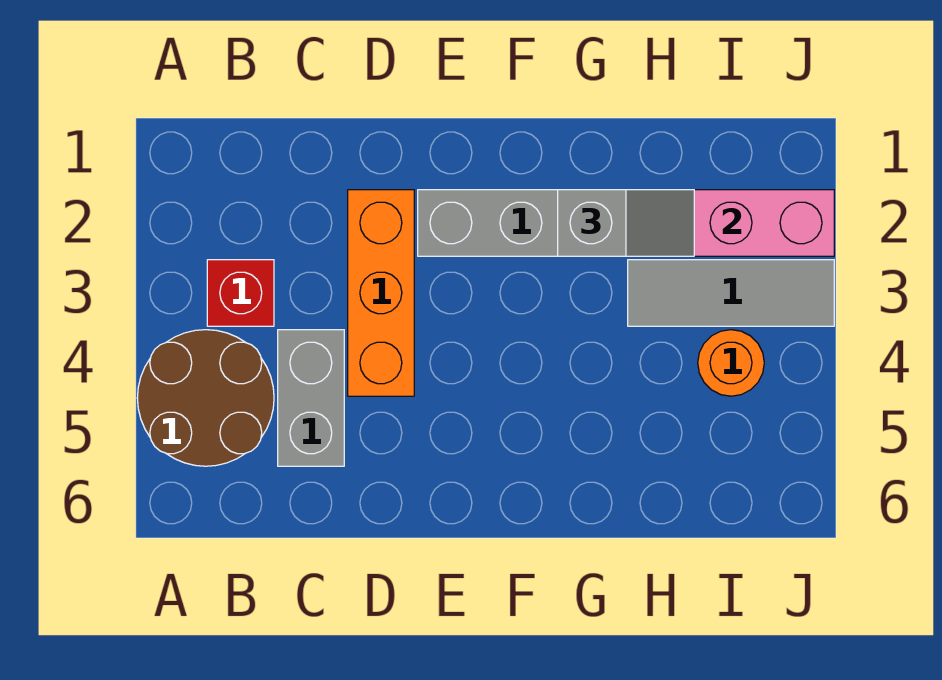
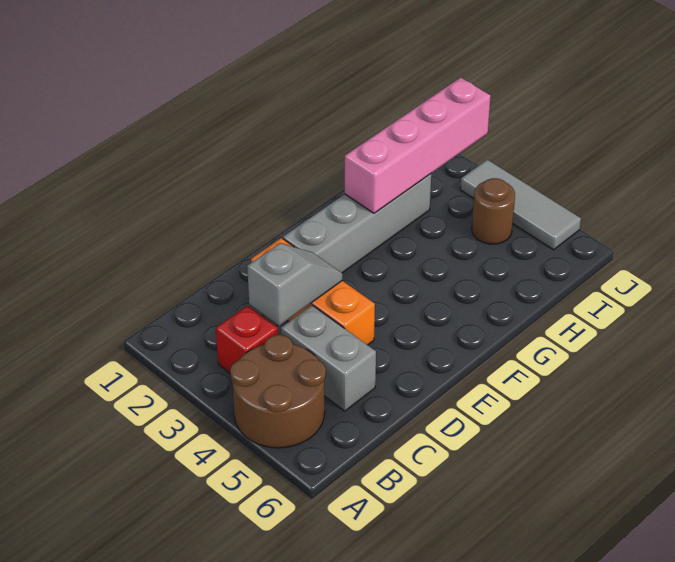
grey 1x2 slope [558,190,694,256] -> grey 1x2 slope moved to [247,243,342,326]
grey 1x3 tile [628,260,834,326] -> grey 1x3 tile turned to [460,160,581,250]
orange 1x1 round brick [698,330,764,396] -> brown 1x1 round brick [472,178,515,244]

